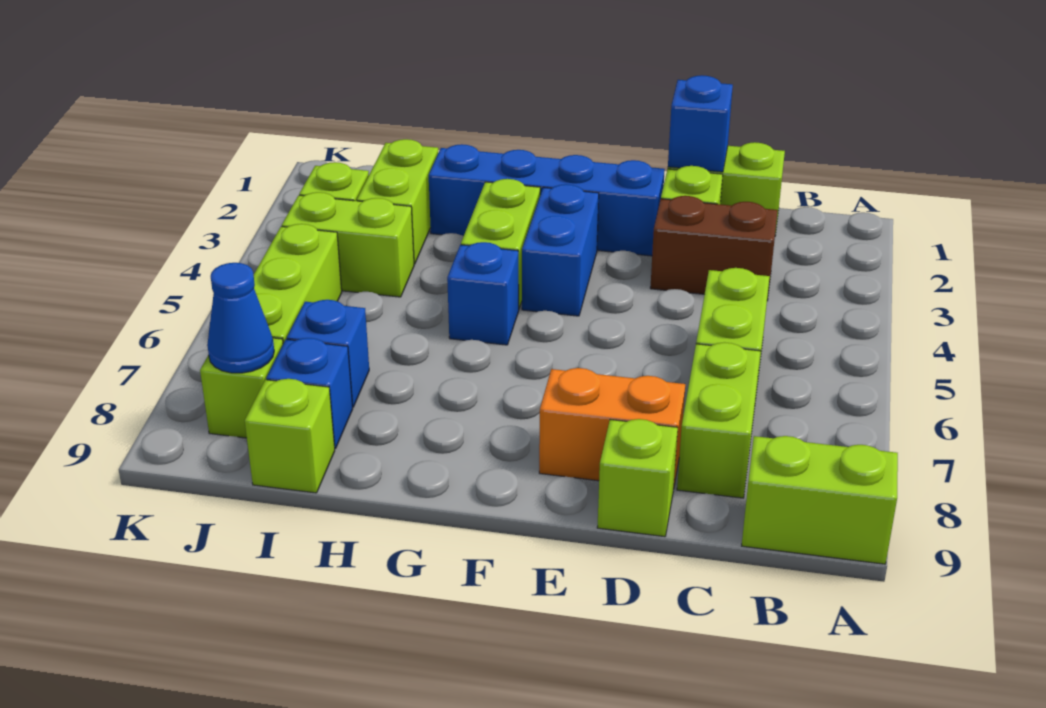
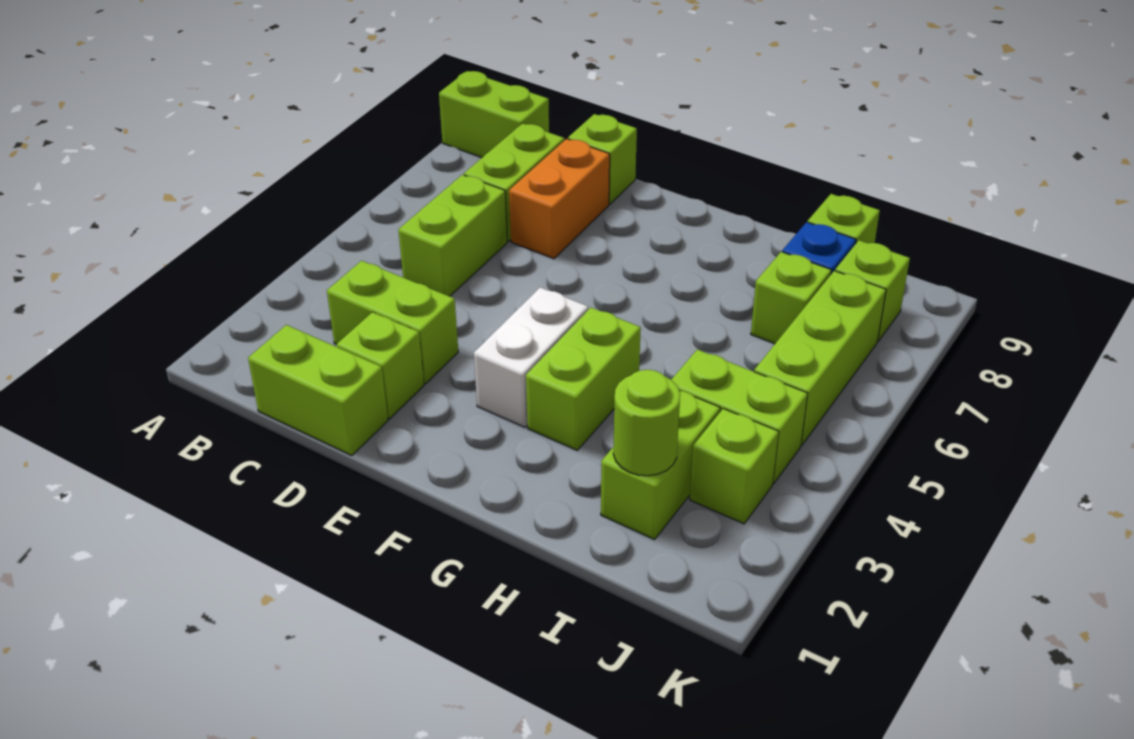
brown 1x2 brick [650,196,778,301] -> lime 1x2 brick [327,261,458,384]
blue 1x1 brick [668,75,733,172] -> none
orange 1x2 brick [539,368,685,485] -> orange 1x2 brick turned to [509,139,610,259]
blue 1x4 brick [429,144,665,256] -> none
blue 1x2 brick [522,184,599,316] -> white 1x2 brick [474,287,588,427]
blue 1x1 brick [447,242,519,345] -> none
none -> lime 1x1 round brick [613,370,680,476]
blue 1x1 brick [287,300,369,407] -> lime 1x1 brick [751,252,831,344]
blue 1x1 cone [207,263,274,373] -> none

